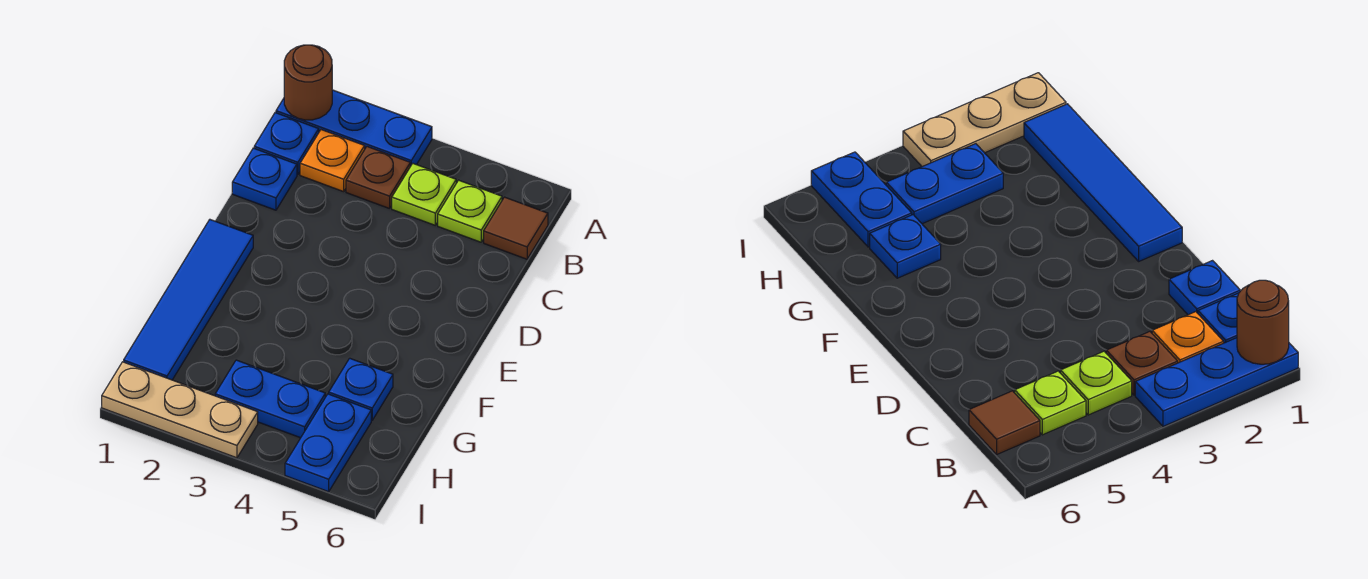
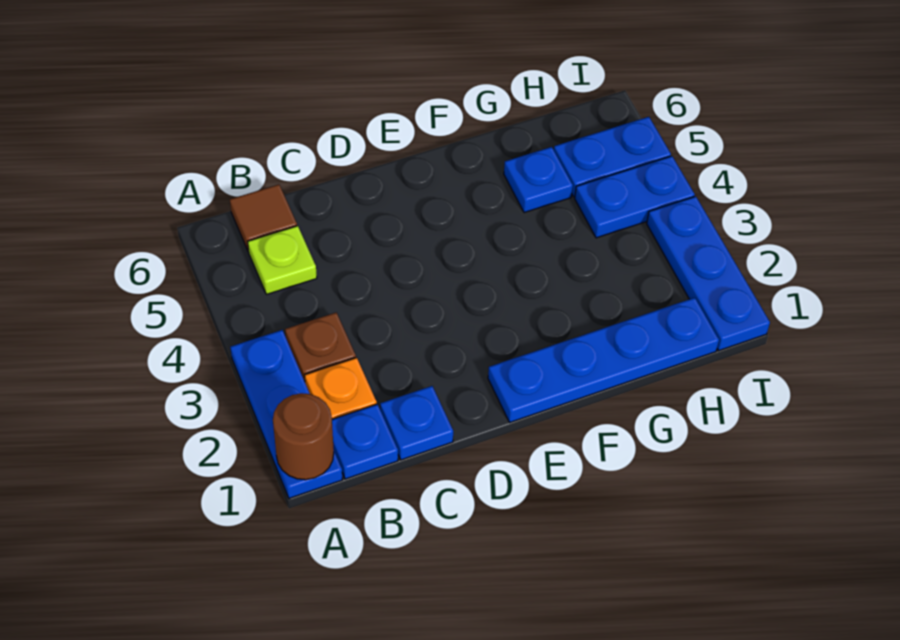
lime 1x1 plate [392,164,456,225] -> none
blue 1x4 tile [124,220,253,380] -> blue 1x4 plate [488,298,719,422]
blue 1x2 plate [215,360,325,438] -> blue 1x2 plate turned to [575,156,695,238]
tan 1x3 plate [102,362,258,458] -> blue 1x3 plate [647,196,770,351]

